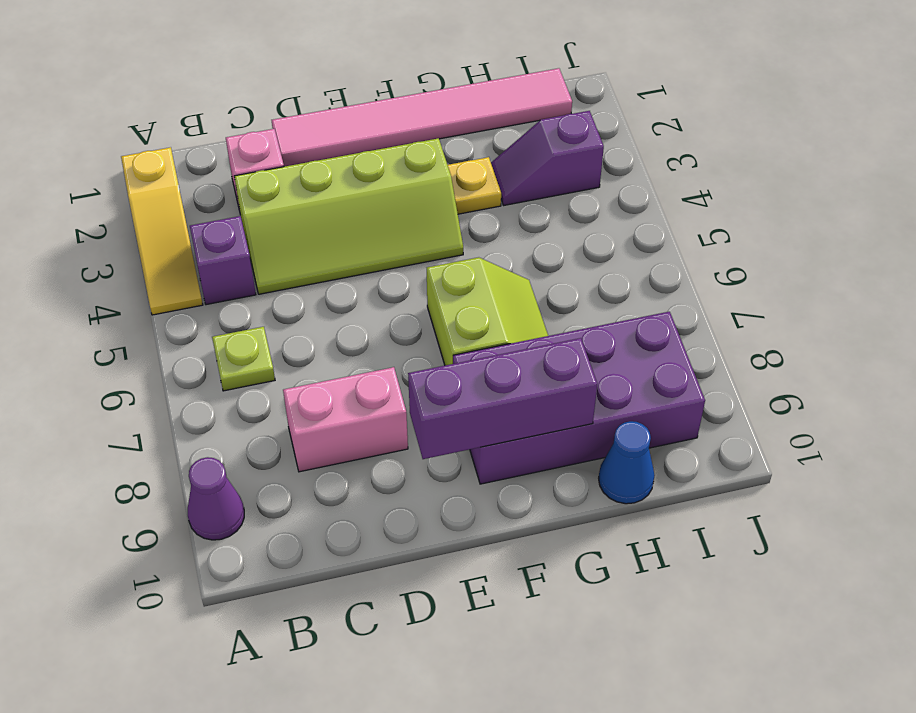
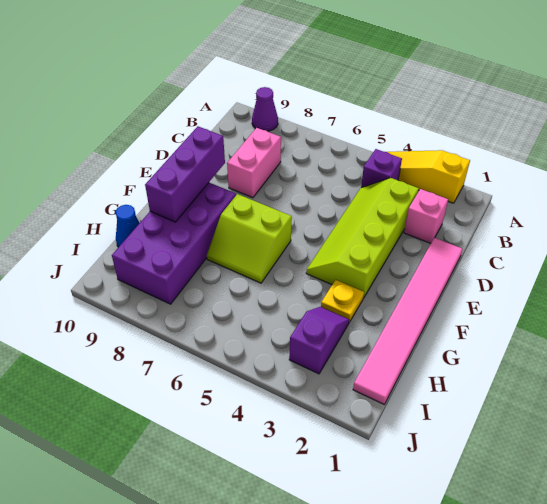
lime 1x1 plate [212,327,275,391] -> none

